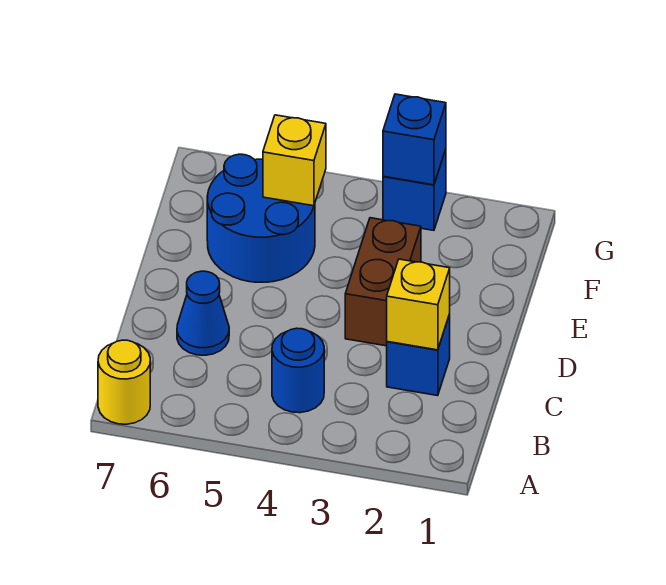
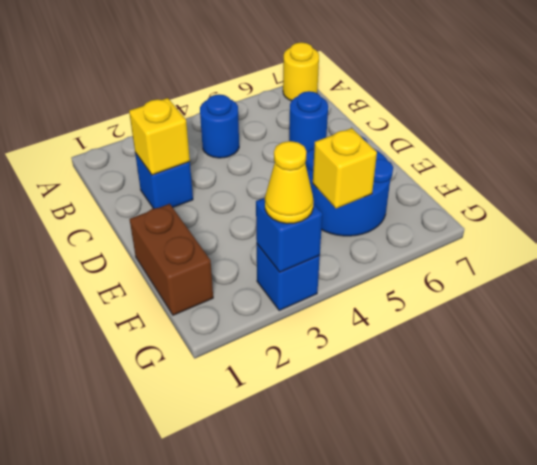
blue 1x1 cone [177,271,229,355] -> blue 1x1 round brick [289,91,328,153]
brown 1x2 brick [345,218,421,346] -> brown 1x2 brick moved to [130,204,213,315]
none -> yellow 1x1 cone [265,141,314,224]

